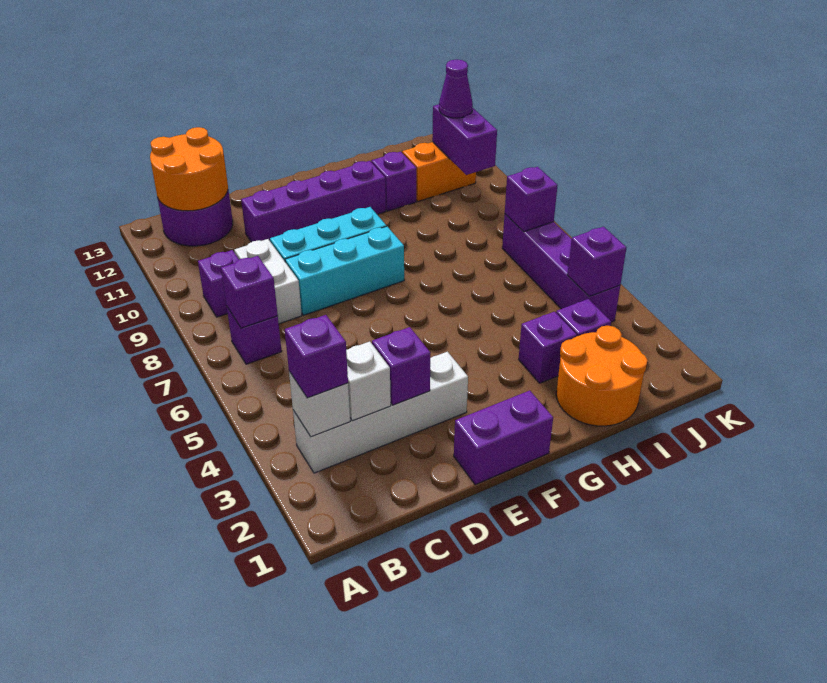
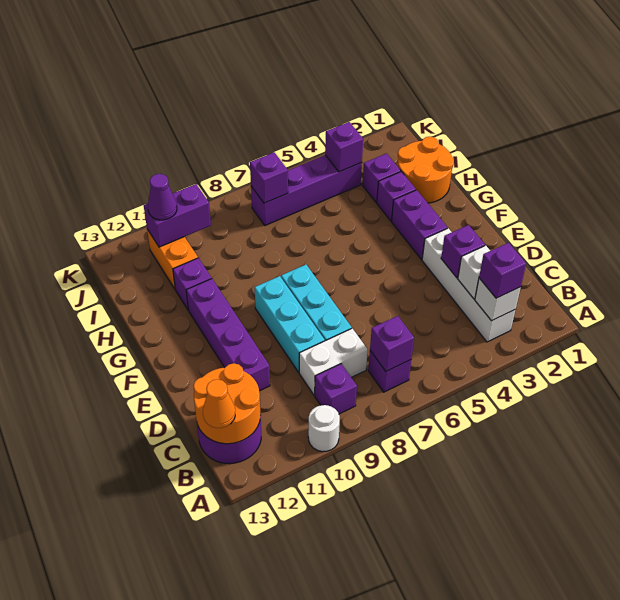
none -> white 1x1 round brick [308,405,340,452]
none -> orange 1x1 cone [203,379,235,428]
purple 1x2 brick [454,390,553,485] -> purple 1x2 brick moved to [392,190,448,259]

